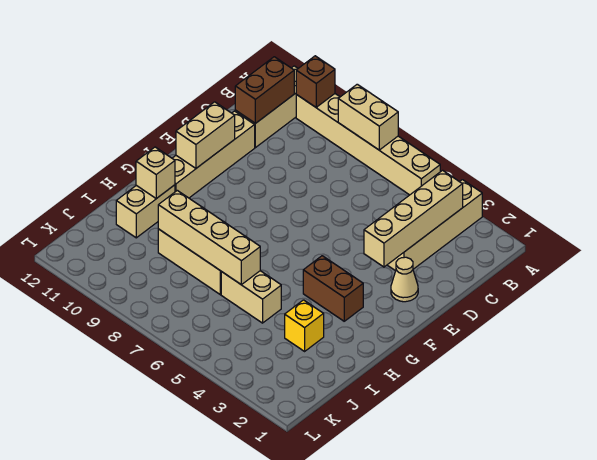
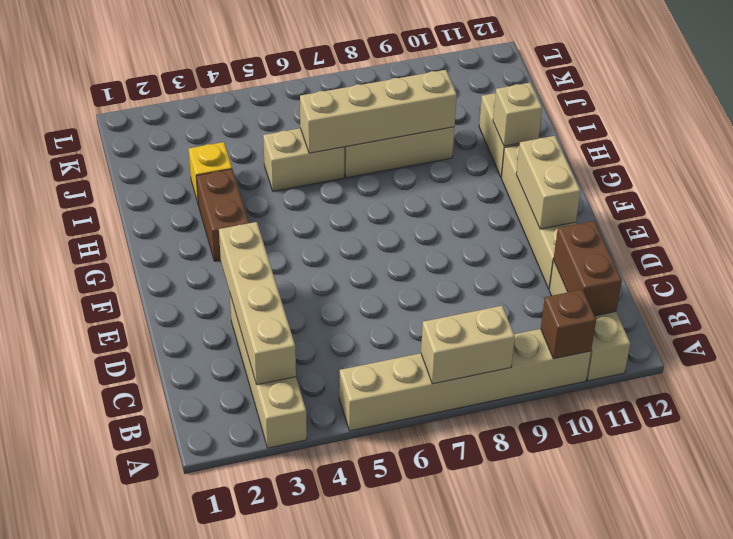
tan 1x1 cone [391,257,418,302] -> none
brown 1x2 brick [303,256,363,321] -> brown 1x2 brick turned to [196,169,249,261]

